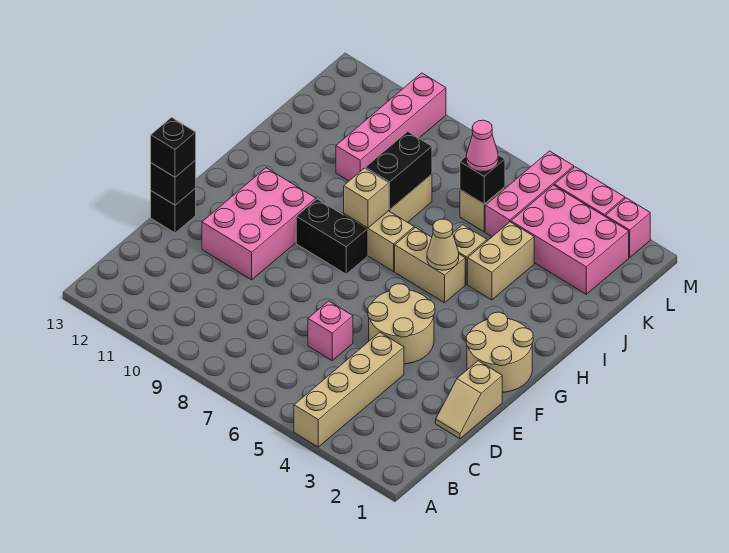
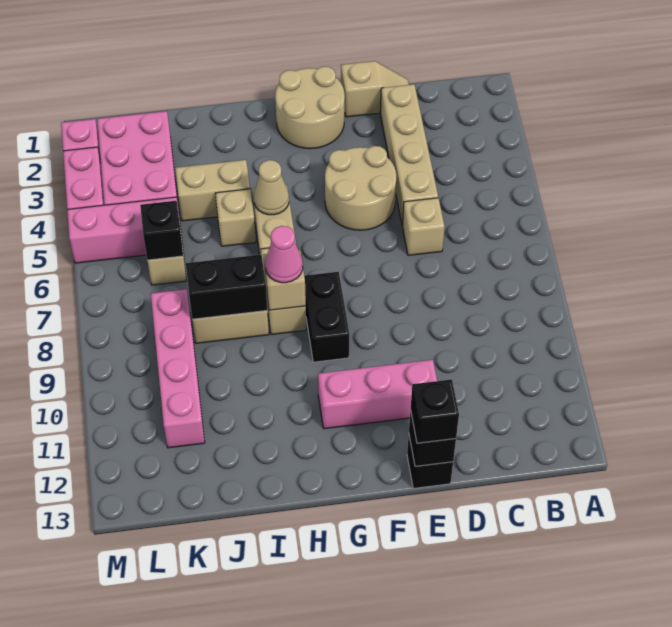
tan 1x4 brick [294,332,404,447] -> tan 1x4 brick turned to [380,84,438,225]
pink 1x1 brick [308,301,353,360] -> tan 1x1 brick [402,198,445,255]
pink 2x3 brick [202,168,316,280] -> pink 1x3 brick [318,360,437,429]
pink 1x4 brick [336,73,446,181] -> pink 1x4 brick turned to [151,289,205,448]
pink 1x1 cone [466,120,498,172] -> pink 1x1 cone moved to [265,226,303,283]

